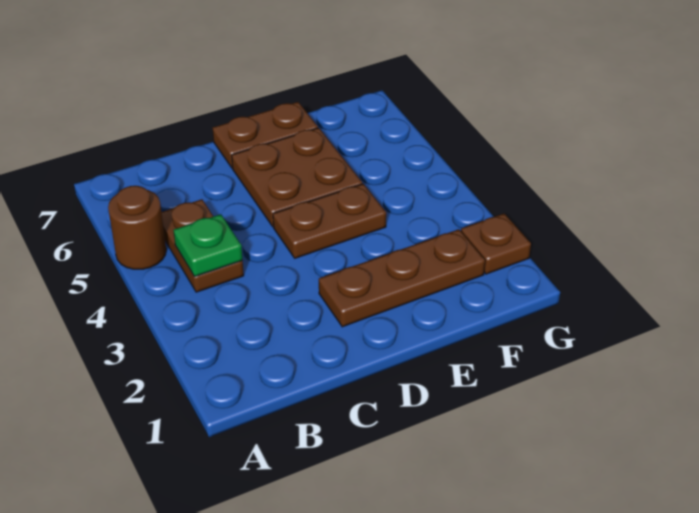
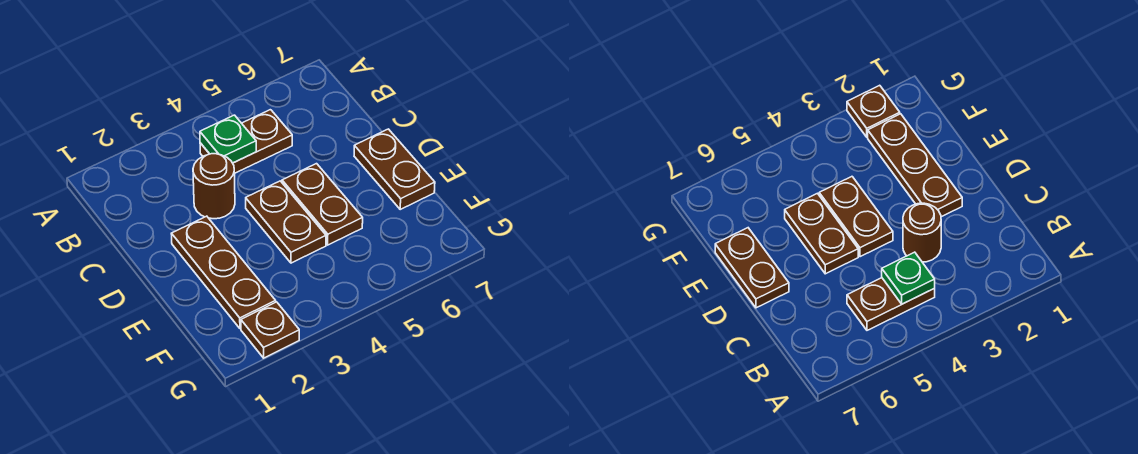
brown 1x1 round brick [108,186,166,269] -> brown 1x1 round brick moved to [193,154,235,219]
brown 2x2 plate [232,128,362,227] -> brown 1x2 plate [282,164,363,245]

